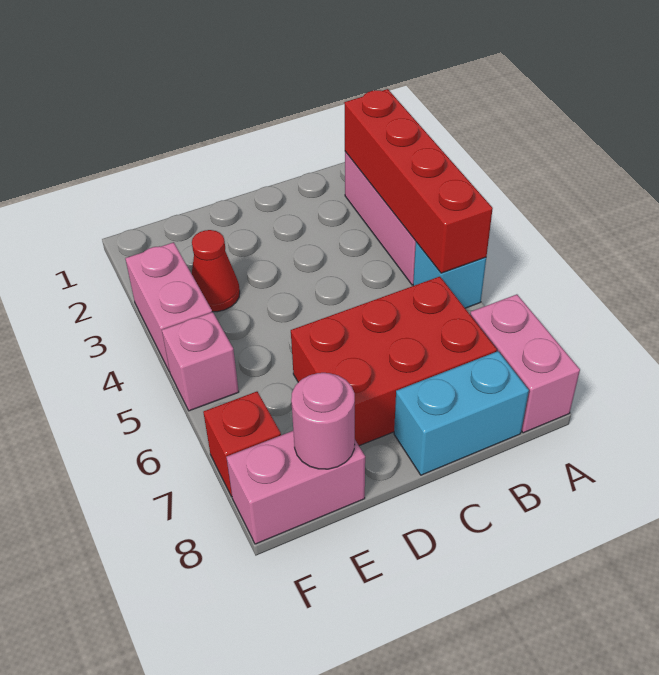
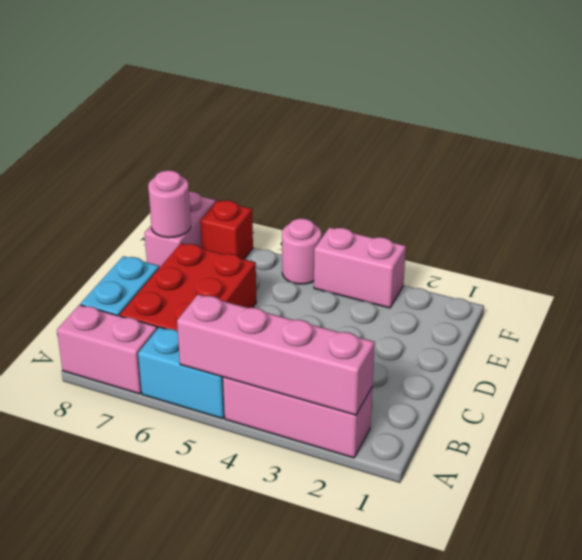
red 1x4 brick [344,89,493,273] -> pink 1x4 brick [177,295,375,415]
cyan 1x1 brick [413,242,486,308] -> cyan 1x2 brick [138,327,225,419]
red 1x1 cone [192,230,240,312] -> none
pink 1x1 brick [162,312,239,411] -> pink 1x1 round brick [282,219,322,284]

